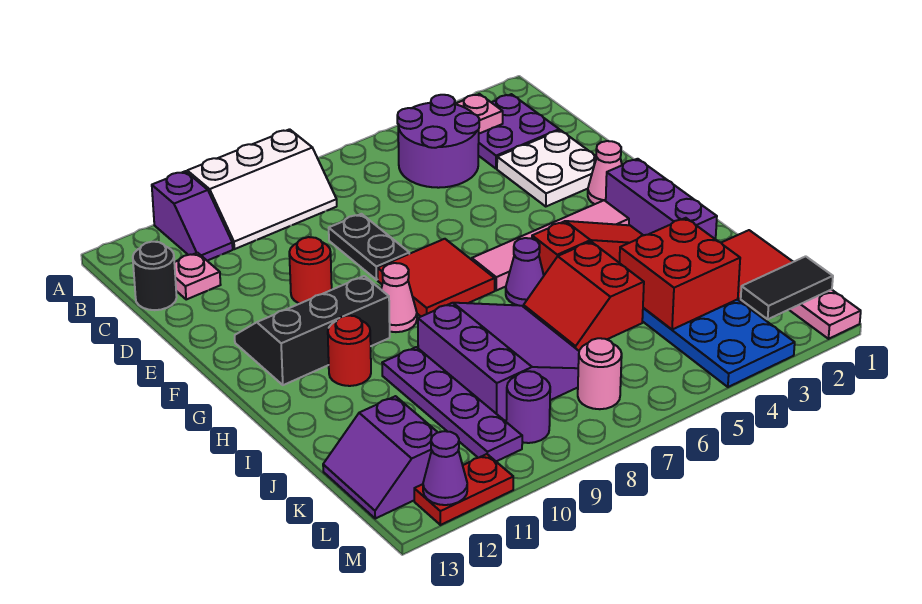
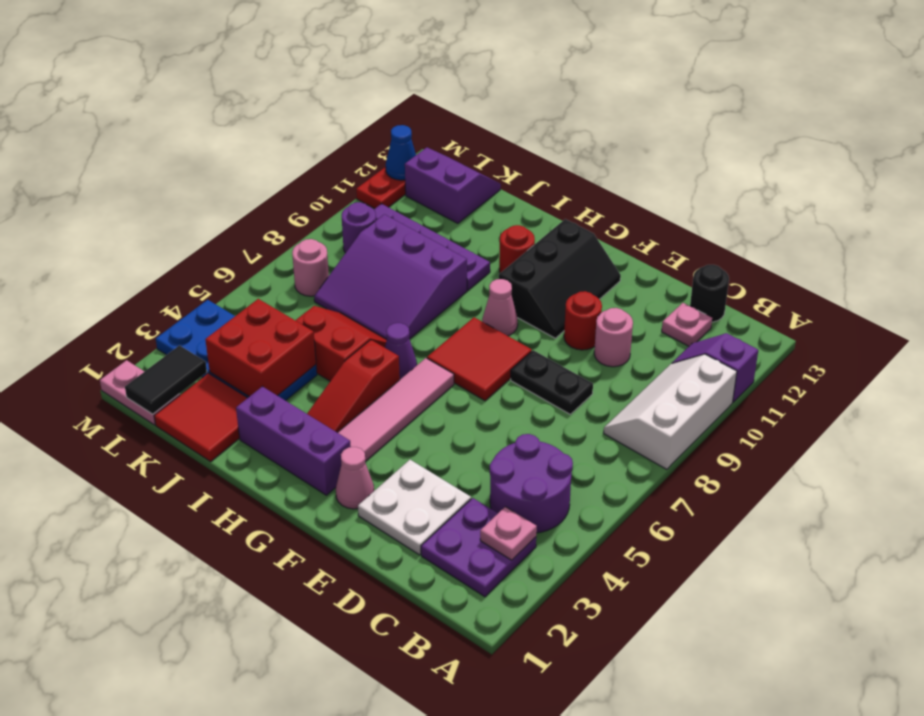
none -> pink 1x1 round brick [594,308,633,367]
purple 1x1 cone [423,431,467,505] -> blue 1x1 cone [386,125,416,180]

